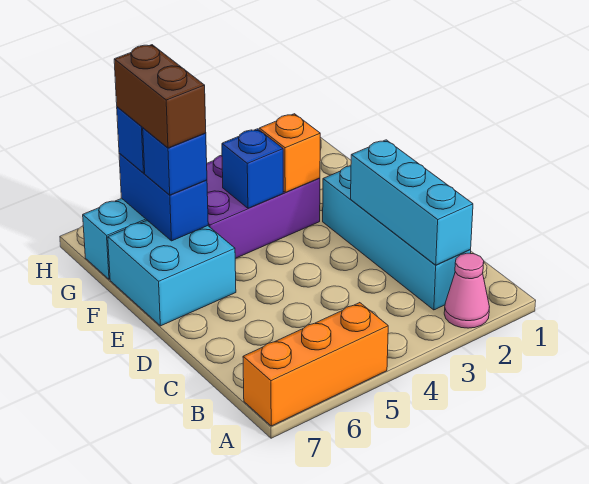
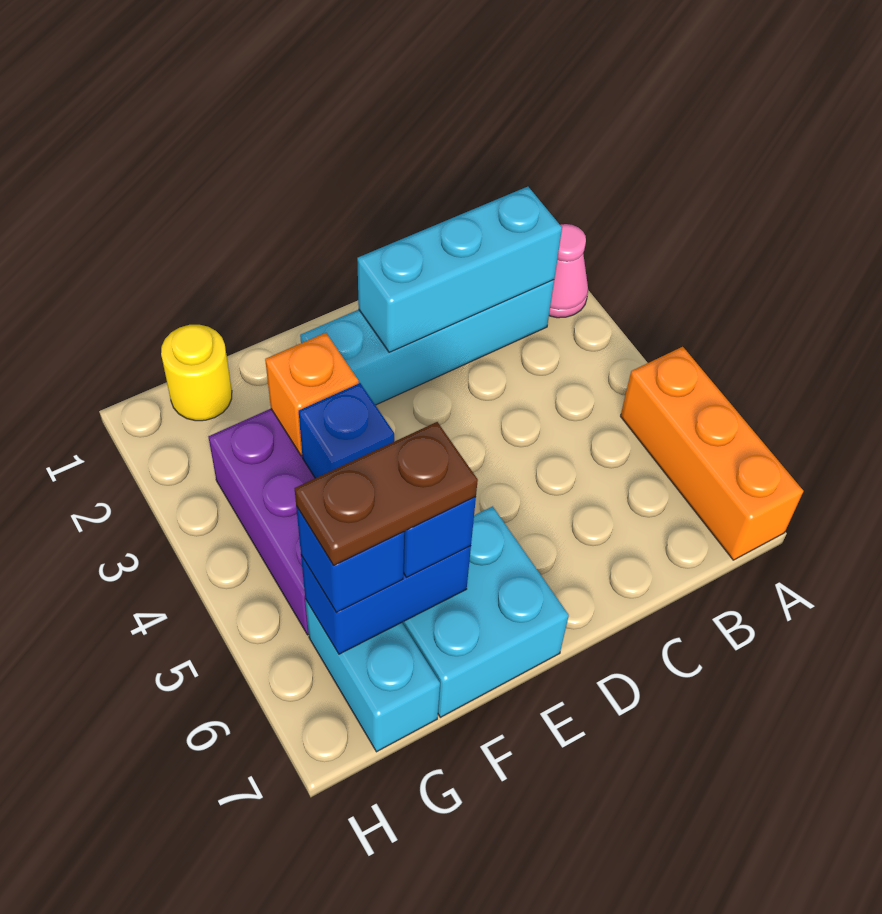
brown 1x2 brick [114,45,206,148] -> brown 1x2 plate [295,422,478,565]
none -> yellow 1x1 round brick [161,325,232,421]

